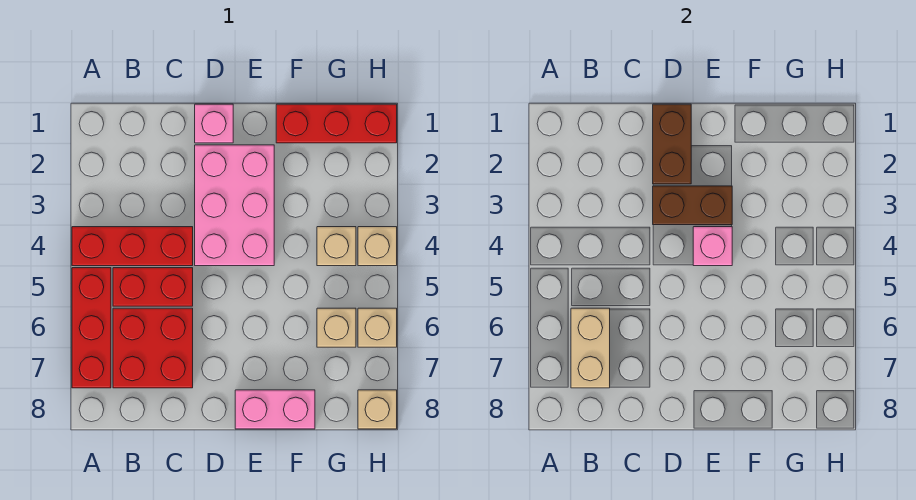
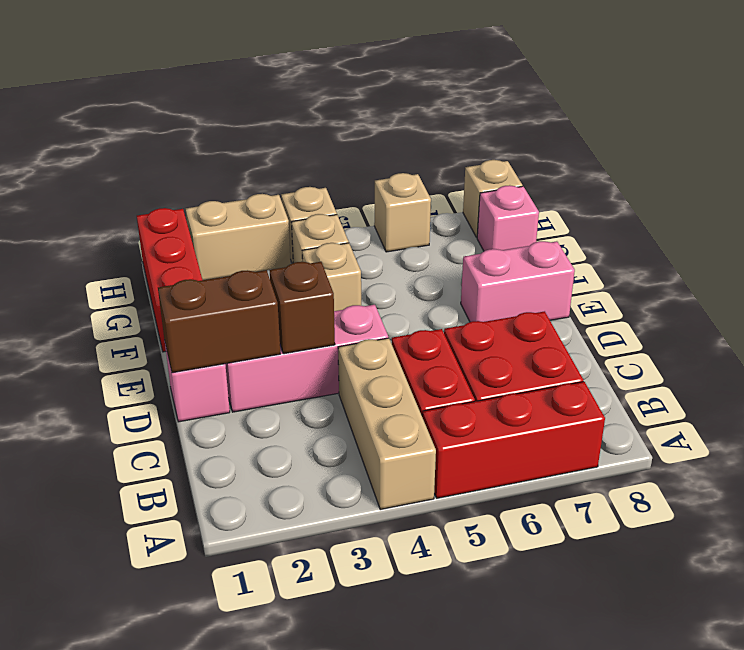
red 1x3 brick [72,227,193,266] -> tan 1x3 brick [338,338,436,510]
tan 1x2 brick [571,308,610,388] -> tan 1x2 brick moved to [186,194,291,280]
pink 2x3 brick [195,145,274,266] -> pink 1x3 brick [225,305,388,412]
brown 1x2 brick [653,186,732,225] -> brown 1x1 brick [270,262,335,354]
pink 1x1 brick [693,227,732,266] -> pink 1x1 brick moved to [477,185,539,251]
pink 1x2 brick [235,390,315,429] -> pink 1x2 brick turned to [461,241,575,322]
tan 1x1 brick [317,308,356,347] -> tan 1x1 brick moved to [302,243,361,311]

